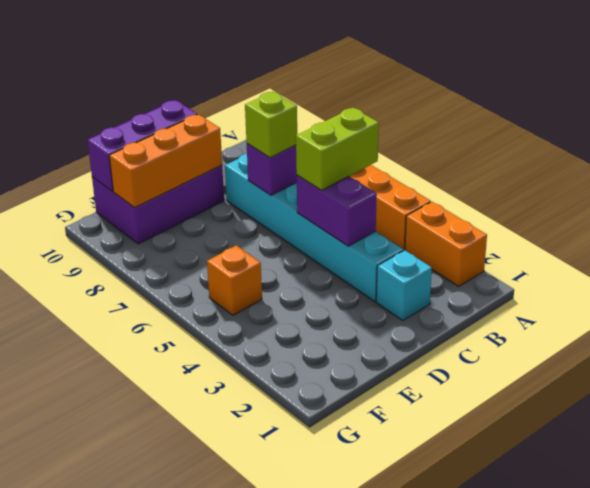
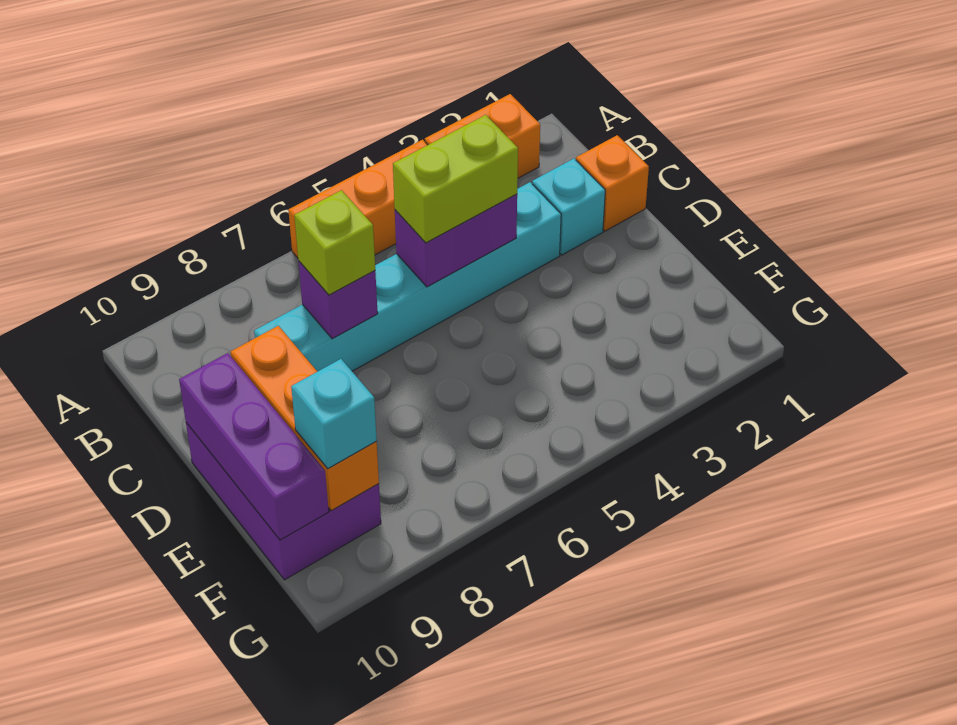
lime 1x2 brick [296,108,379,190] -> lime 1x2 brick turned to [393,115,518,243]
orange 1x1 brick [207,245,262,315] -> orange 1x1 brick moved to [576,135,649,231]
none -> cyan 1x1 brick [291,359,377,469]

